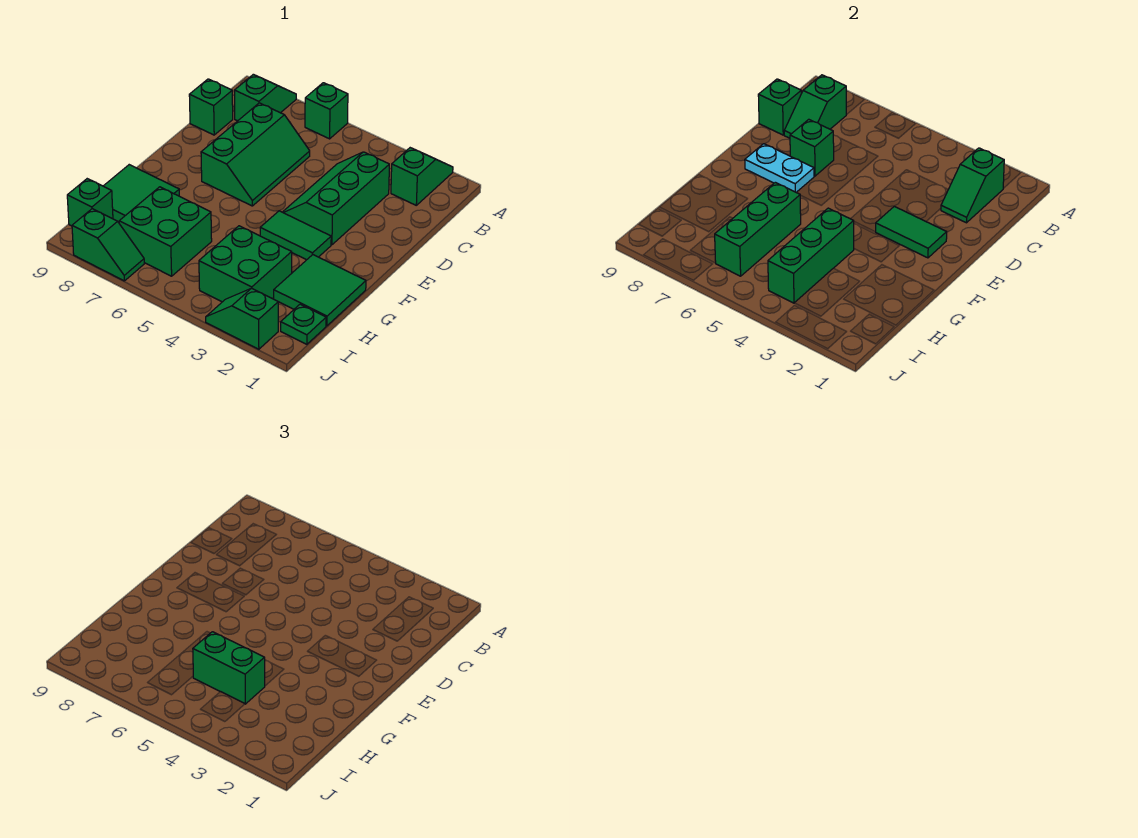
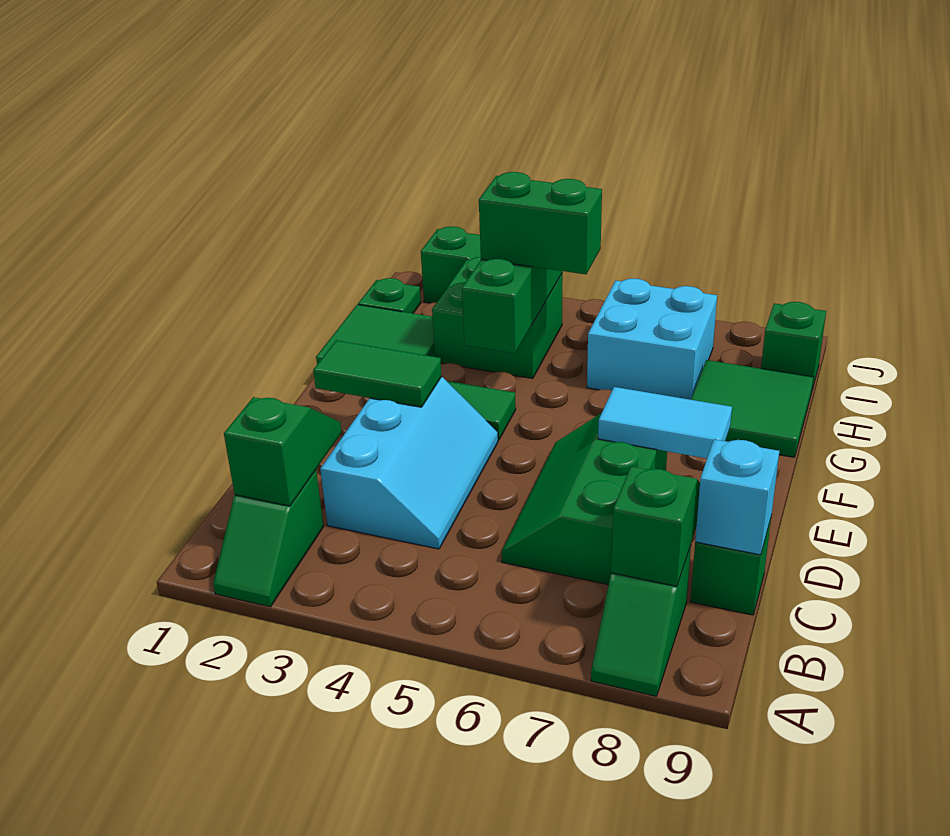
green 1x1 brick [305,83,348,139] -> none
green 2x3 slope [283,152,389,245] -> cyan 2x3 slope [320,377,498,549]
green 1x1 brick [758,79,801,135] -> cyan 1x1 brick [695,439,779,555]
green 1x1 brick [790,119,834,176] -> none
cyan 1x2 plate [745,144,814,192] -> cyan 1x2 tile [598,387,732,458]
green 1x3 brick [715,182,801,276] -> none
green 2x2 brick [119,187,212,276] -> cyan 2x2 brick [587,279,717,400]
green 1x2 slope [72,209,144,281] -> none

